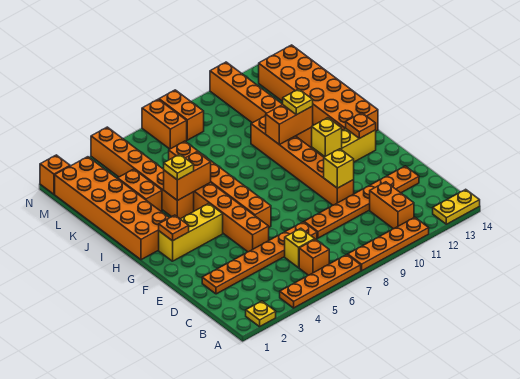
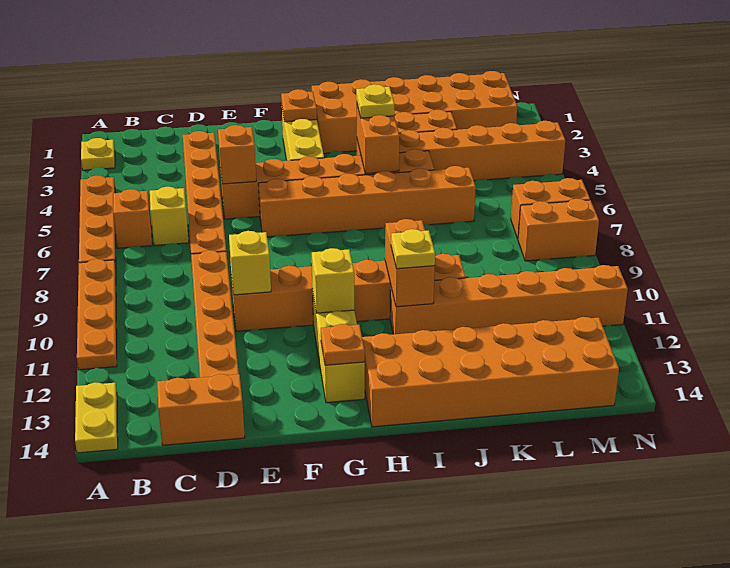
orange 1x2 brick [370,182,414,229] -> orange 1x2 brick moved to [157,374,245,445]
orange 1x1 brick [40,155,70,194] -> orange 1x1 brick moved to [218,125,256,184]

